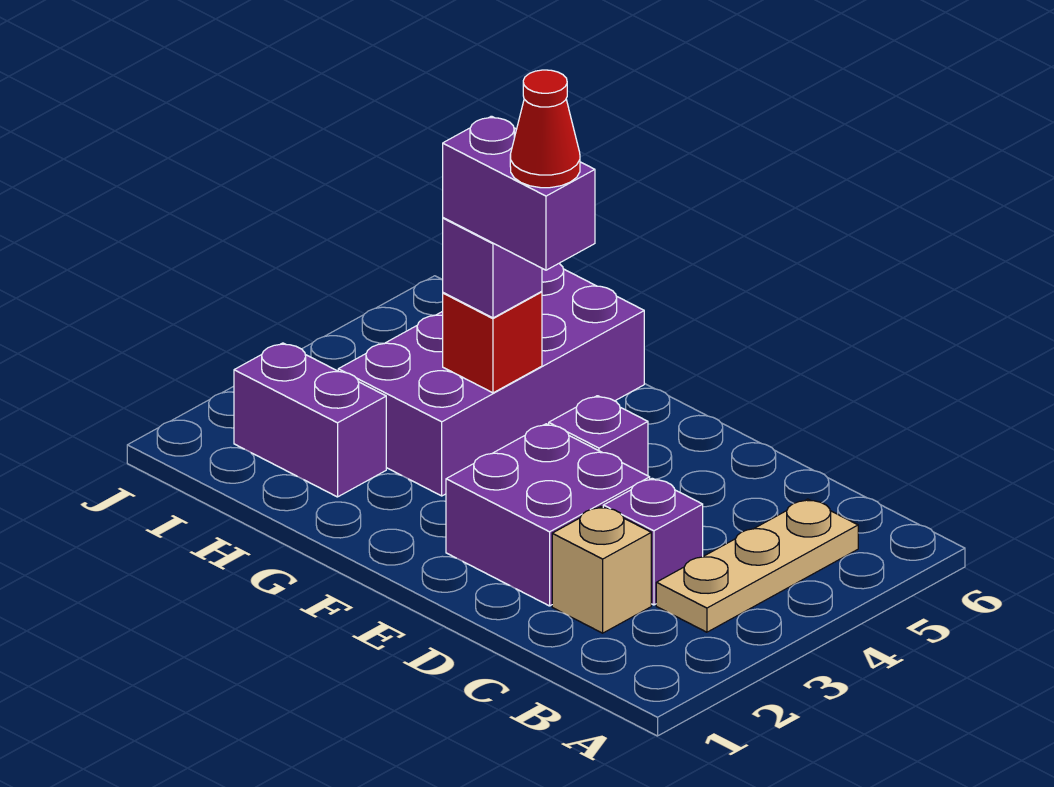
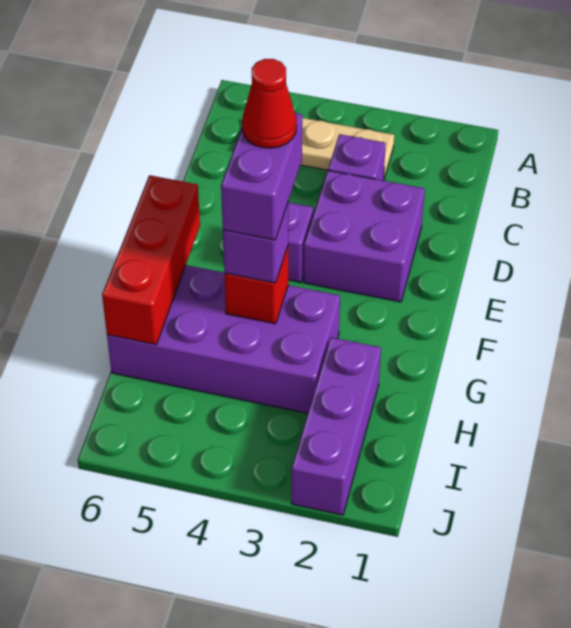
tan 1x1 brick [552,507,651,633] -> none
none -> red 1x3 brick [102,175,200,344]
purple 1x2 brick [234,343,386,497] -> purple 1x3 brick [292,337,381,515]

